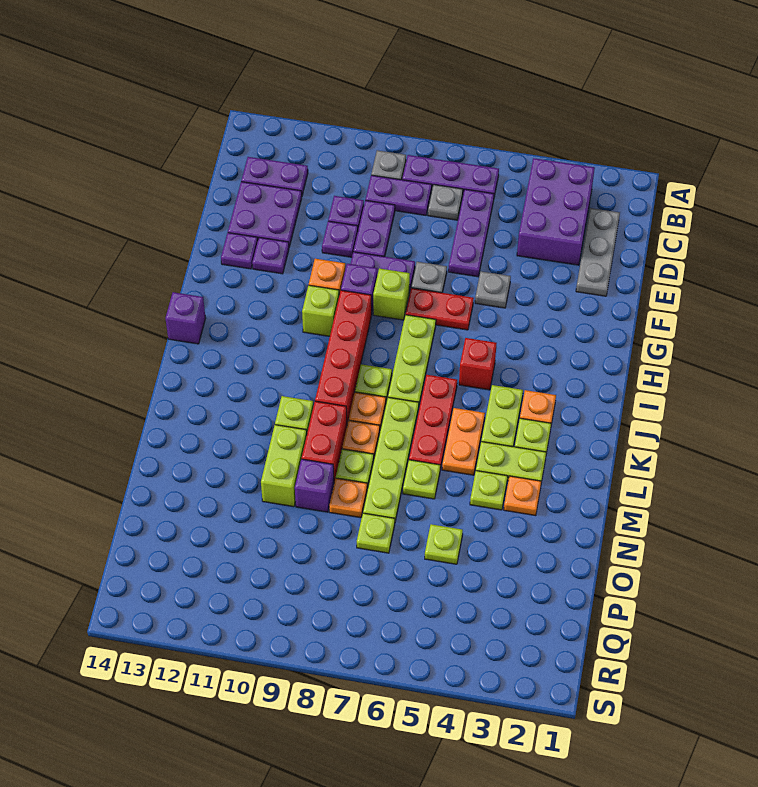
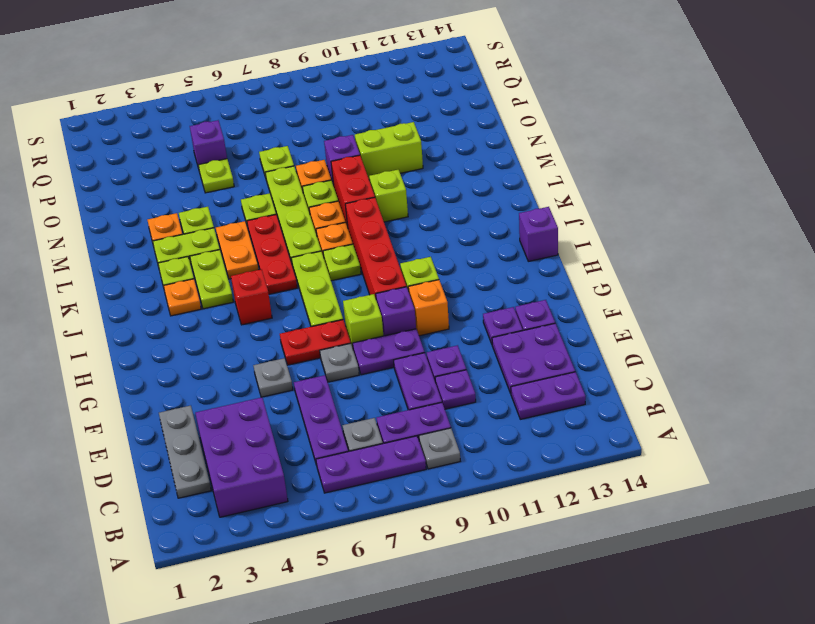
lime 1x2 brick [261,425,307,507] -> lime 1x2 brick turned to [355,122,423,180]
none -> purple 1x1 brick [190,120,227,169]

